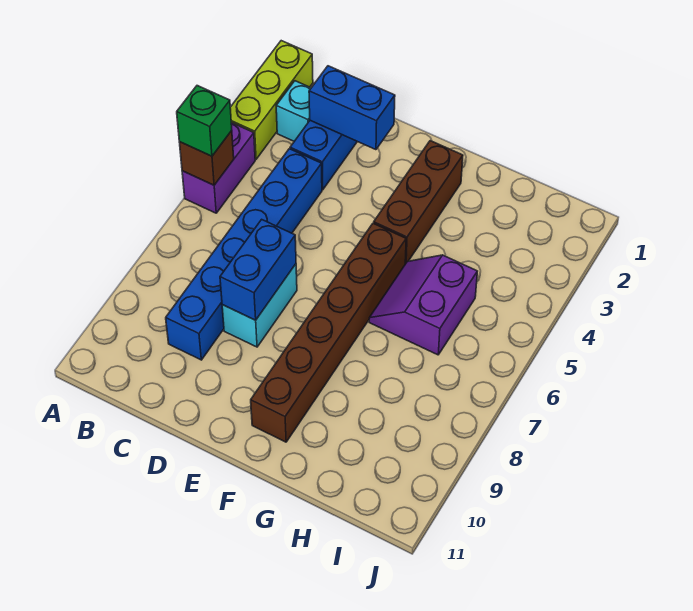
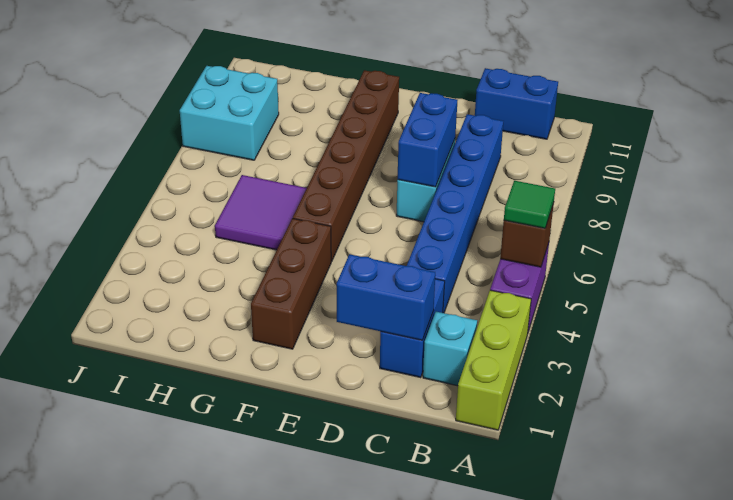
green 1x1 brick [177,86,232,156] -> green 1x1 tile [504,181,555,228]
none -> blue 1x2 brick [475,68,558,139]
purple 2x2 slope [369,255,477,355] -> purple 2x2 tile [215,175,307,250]
none -> cyan 2x2 brick [180,66,279,160]

